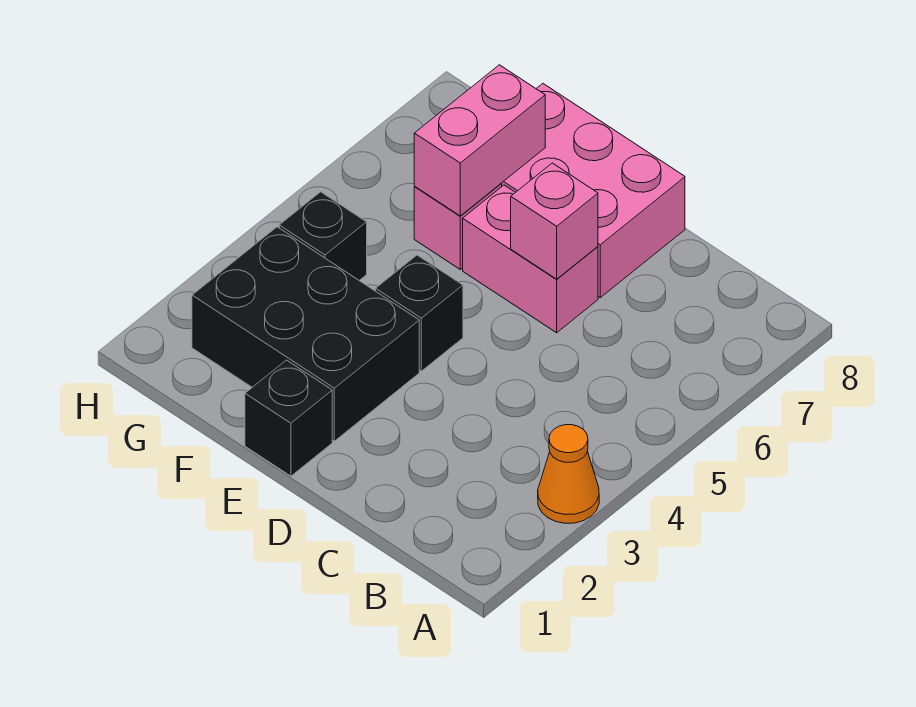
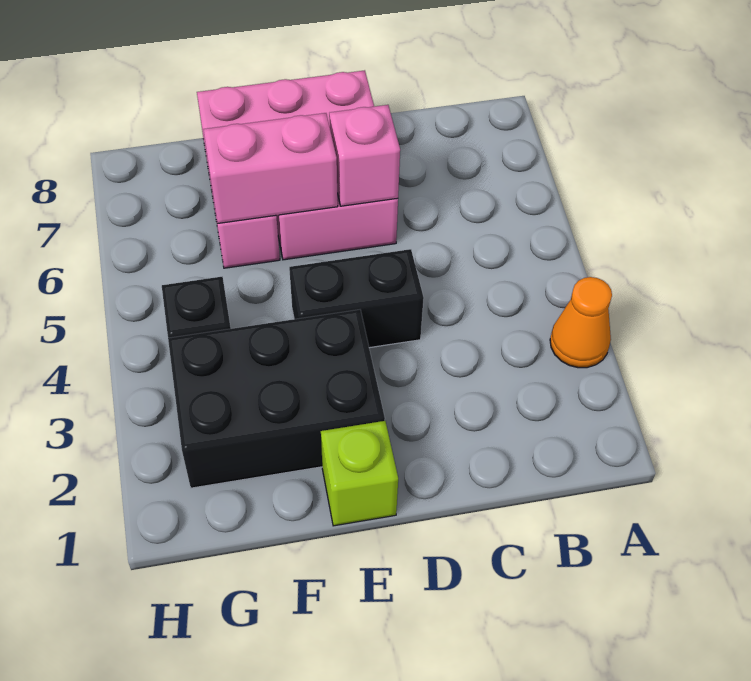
black 1x1 brick [245,360,332,476] -> lime 1x1 brick [321,421,398,526]
black 1x1 brick [376,255,463,371] -> black 1x2 brick [289,249,424,348]
pink 1x2 brick [414,65,545,216] -> pink 1x2 brick turned to [203,113,338,224]

